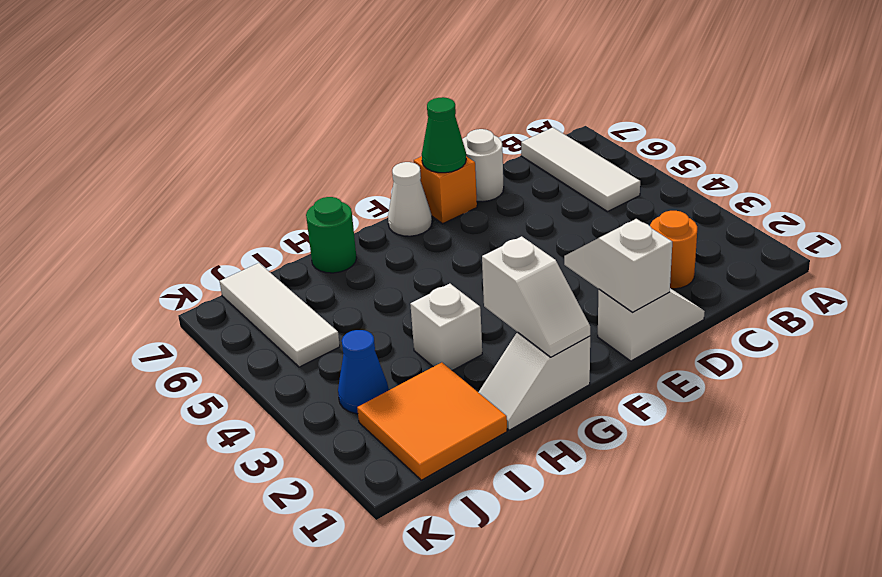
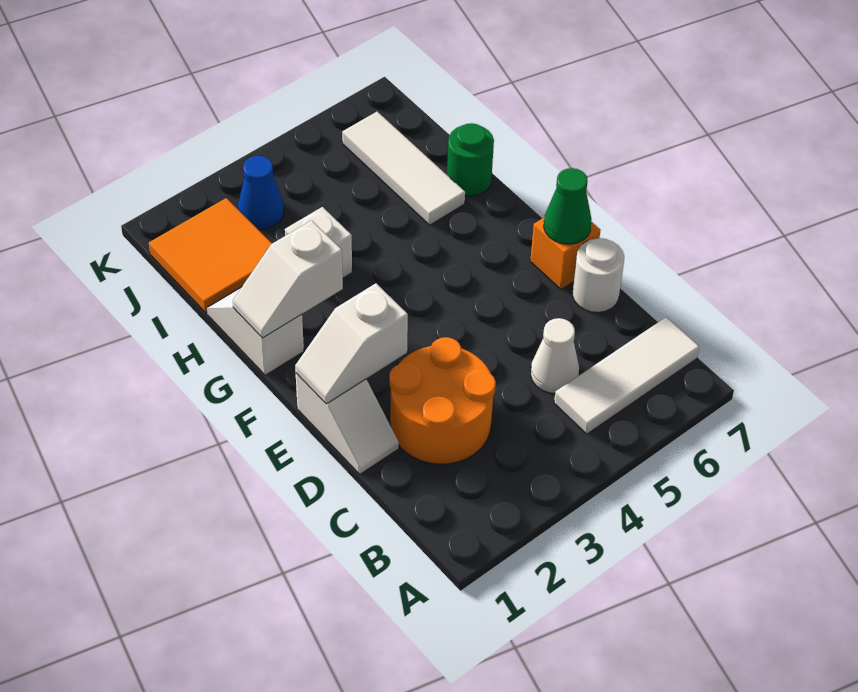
orange 1x1 round brick [650,211,697,289] -> orange 2x2 round brick [389,337,496,464]
white 1x2 slope [564,219,672,312] -> white 1x2 slope turned to [295,283,408,404]
white 1x1 cone [388,162,432,236] -> white 1x1 cone moved to [531,318,579,393]
white 1x3 tile [220,263,340,367] -> white 1x3 tile turned to [342,112,465,225]

